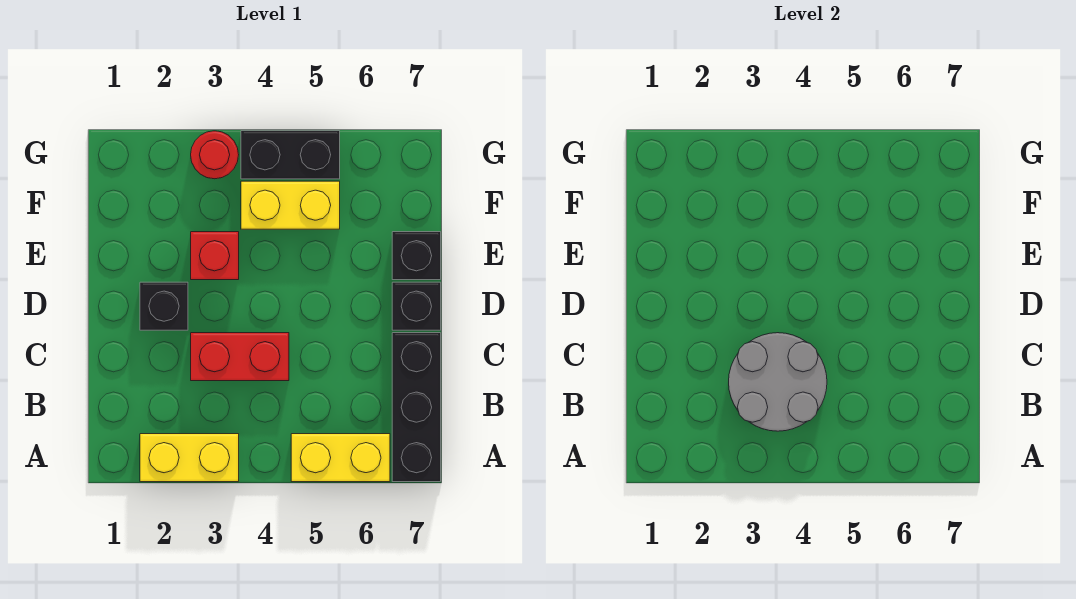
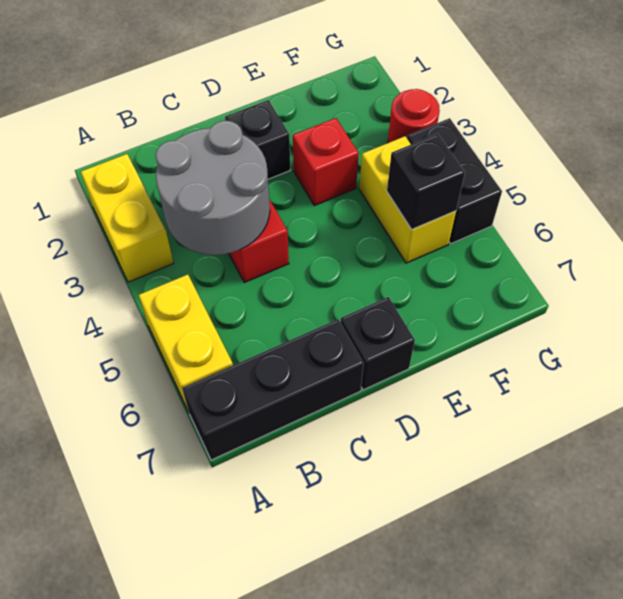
black 1x1 brick [392,232,441,280] -> black 1x1 brick moved to [387,134,465,229]

